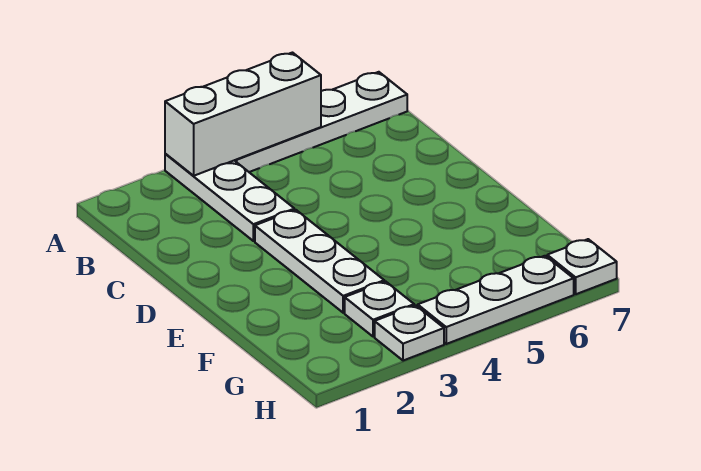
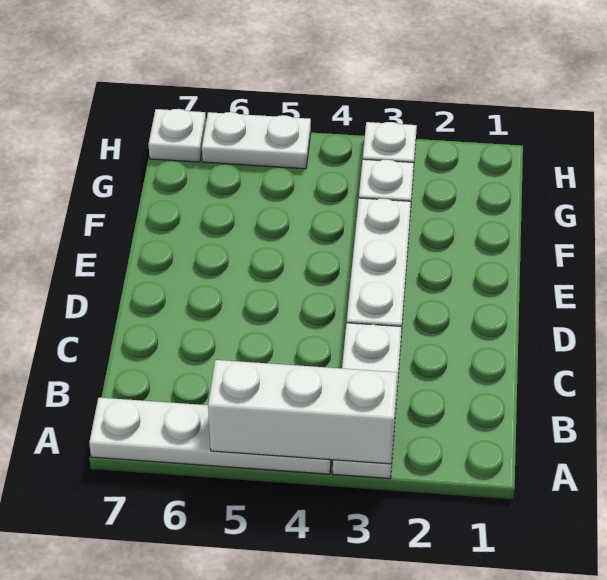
white 1x3 plate [418,256,574,344] -> white 1x2 plate [202,112,311,169]

